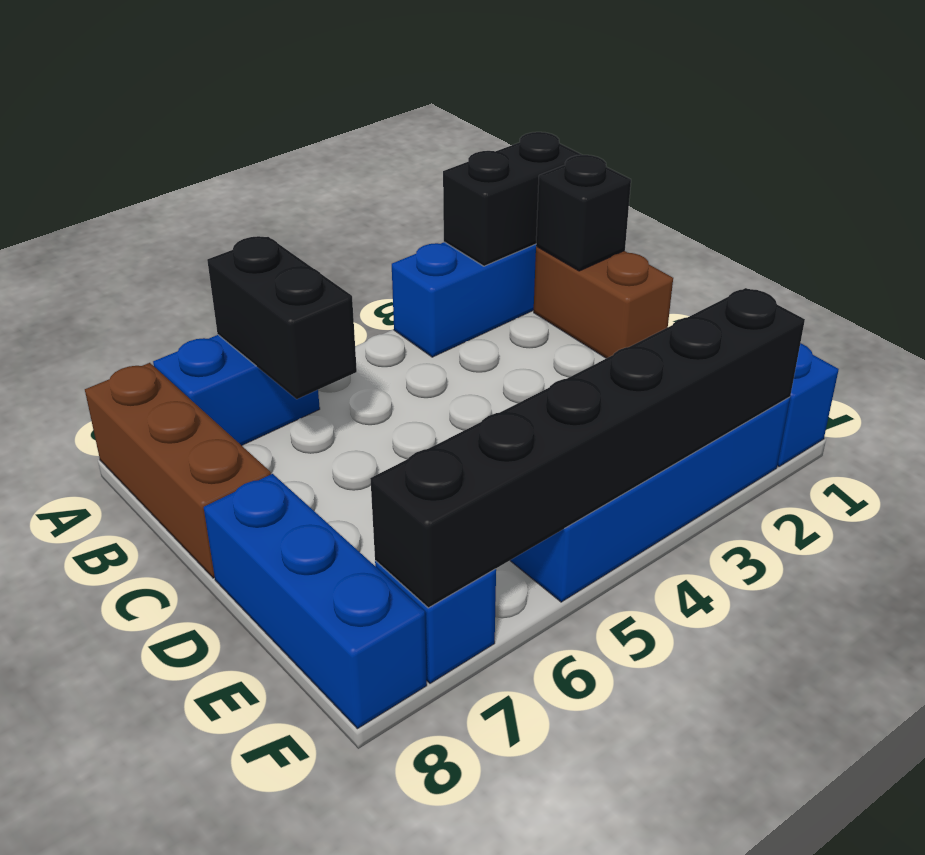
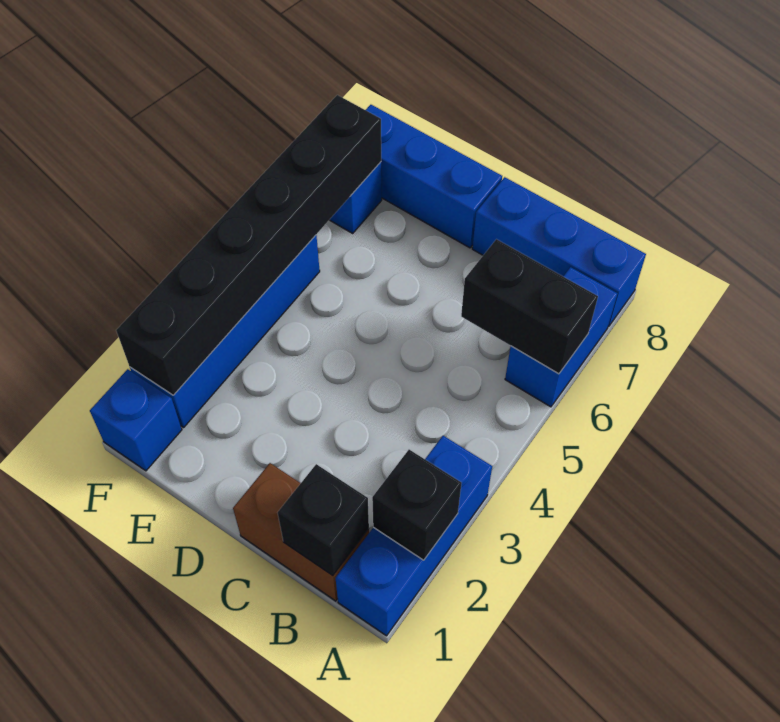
black 1x2 brick [443,132,582,266] -> black 1x1 brick [372,450,462,560]
brown 1x3 brick [85,363,271,578] -> blue 1x3 brick [472,177,646,327]

